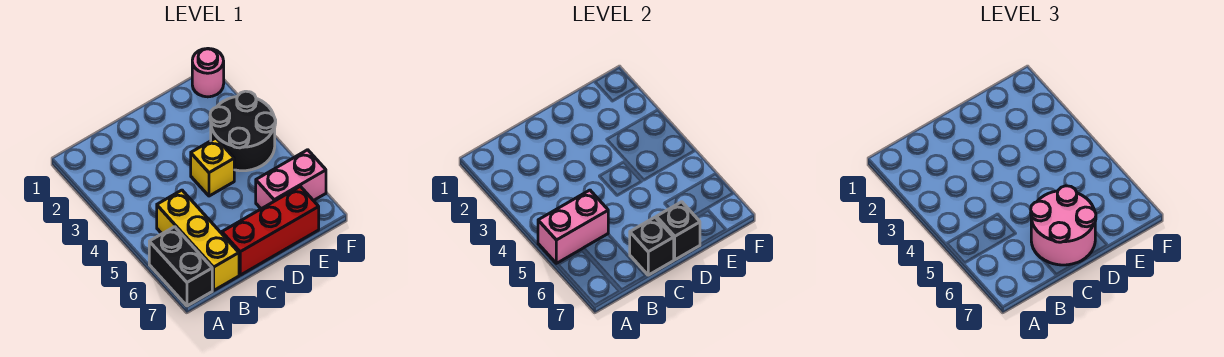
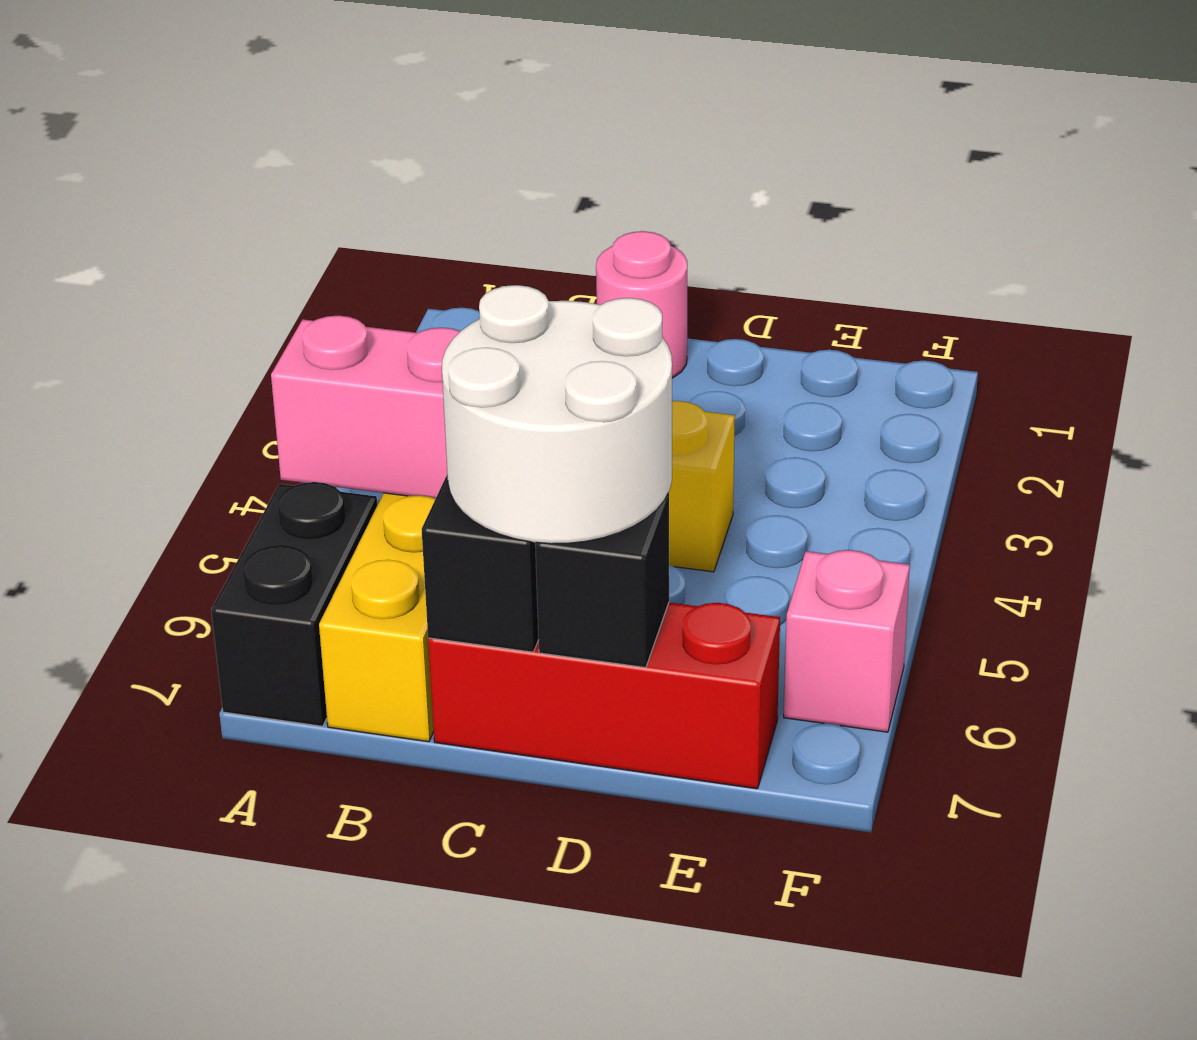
pink 2x2 round brick [1031,186,1096,265] -> white 2x2 round brick [442,285,672,544]
black 2x2 round brick [210,91,276,171] -> none
pink 1x2 brick [256,150,326,209] -> pink 1x1 brick [784,550,910,732]
pink 1x1 round brick [192,48,224,97] -> pink 1x1 round brick moved to [596,231,687,378]

